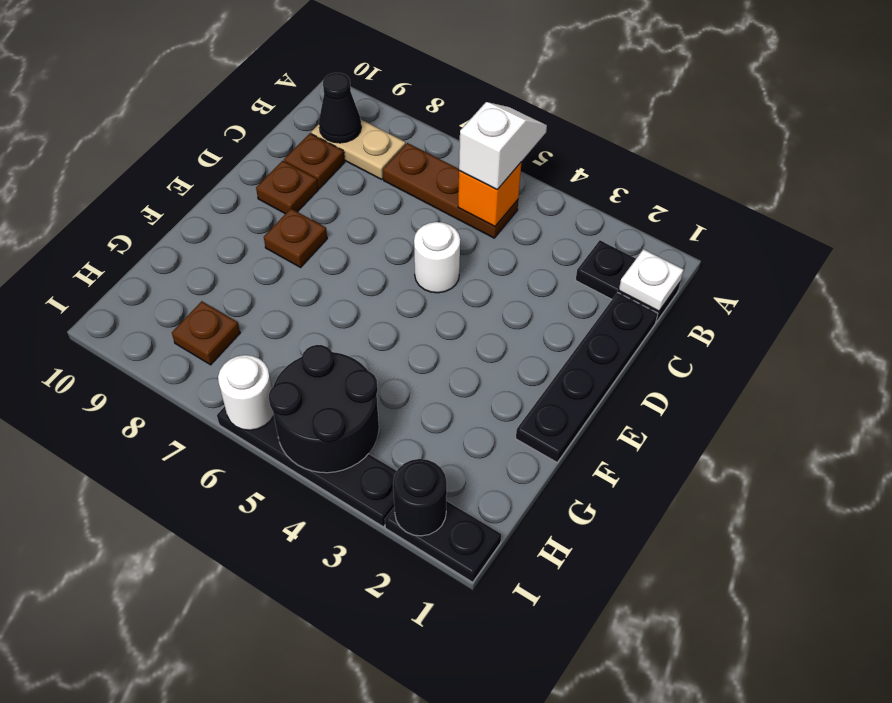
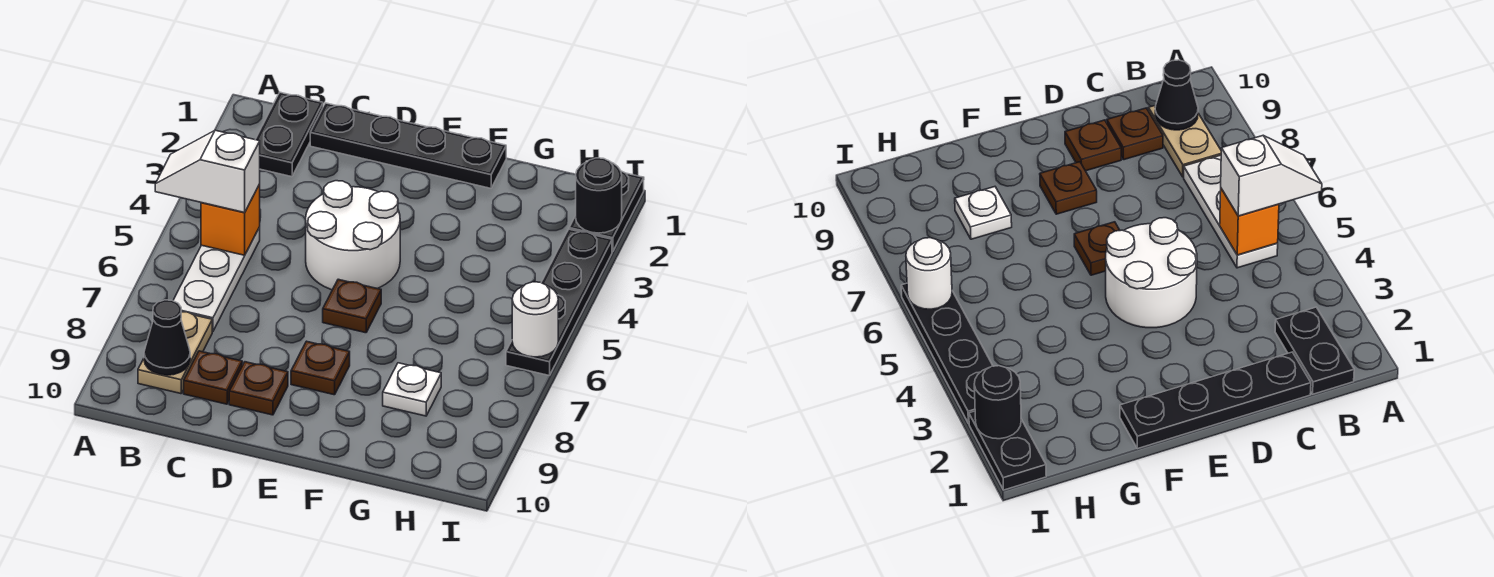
white 1x1 plate [619,249,684,311] -> white 1x1 plate moved to [383,363,441,416]
brown 1x3 plate [383,143,518,238] -> white 1x3 plate [173,227,260,332]
white 1x1 round brick [414,222,460,293] -> white 2x2 round brick [306,181,400,290]
black 2x2 round brick [269,345,379,473] -> none
brown 1x1 plate [172,301,240,365] -> brown 1x1 plate moved to [323,279,381,333]

